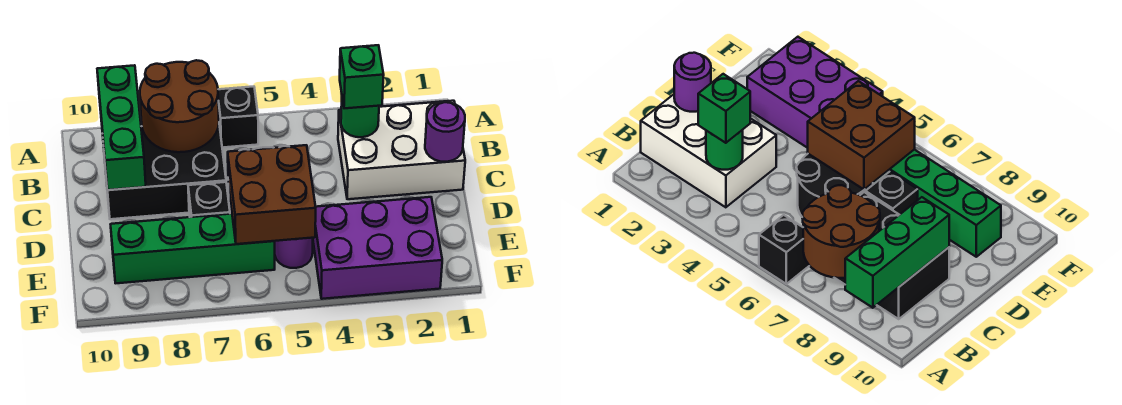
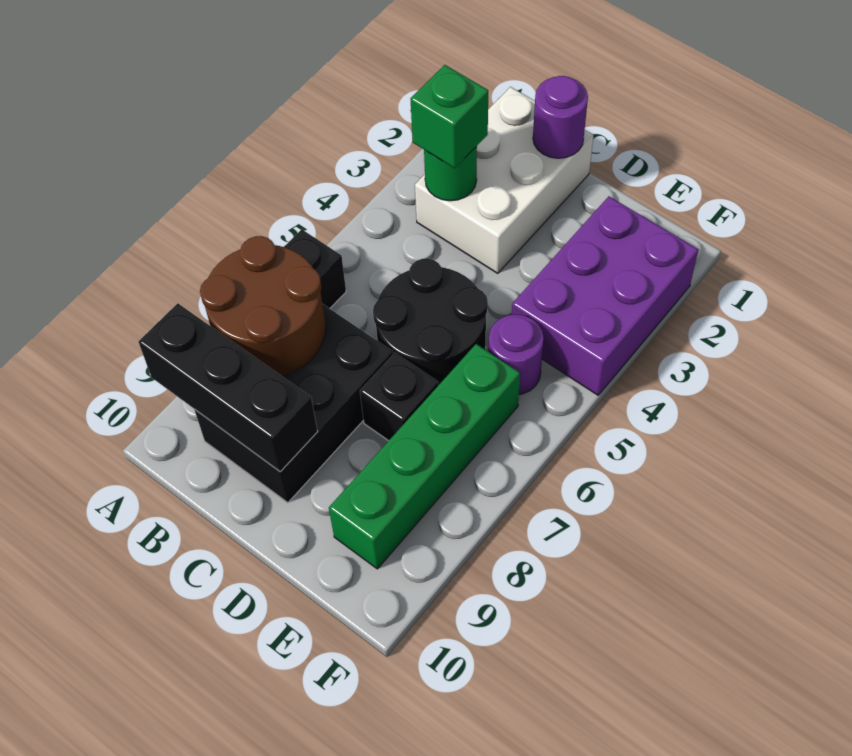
green 1x3 brick [97,65,146,190] -> black 1x3 brick [138,303,318,472]
brown 2x2 brick [228,145,316,244] -> none

